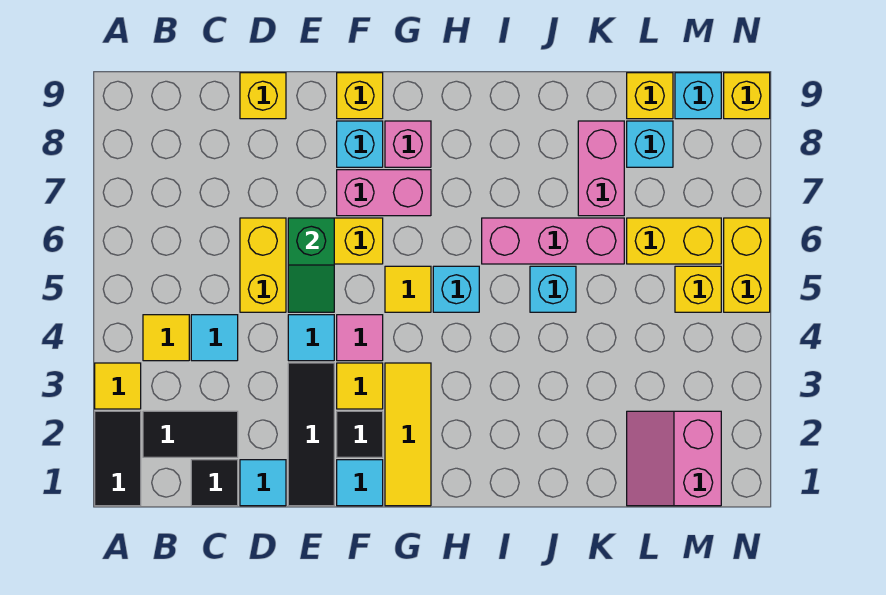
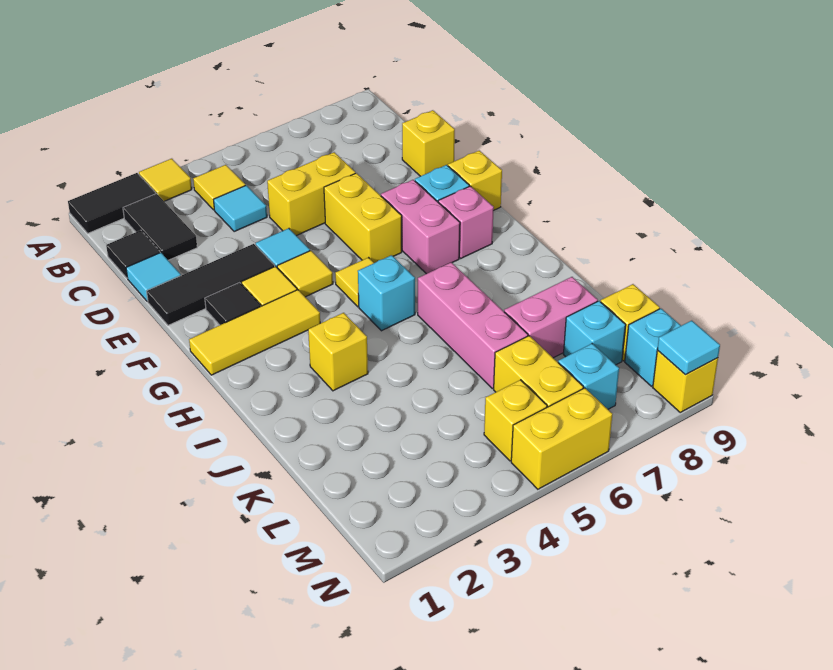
green 1x2 slope [288,218,334,312] -> none
cyan 1x1 tile [337,460,383,506] -> cyan 1x1 tile moved to [657,321,720,375]
pink 1x1 tile [337,315,383,361] -> yellow 1x1 tile [277,251,333,297]
none -> yellow 1x1 brick [308,313,368,391]
cyan 1x1 brick [530,266,576,312] -> cyan 1x1 brick moved to [558,344,619,409]
pink 2x2 slope [627,411,721,506] -> none

